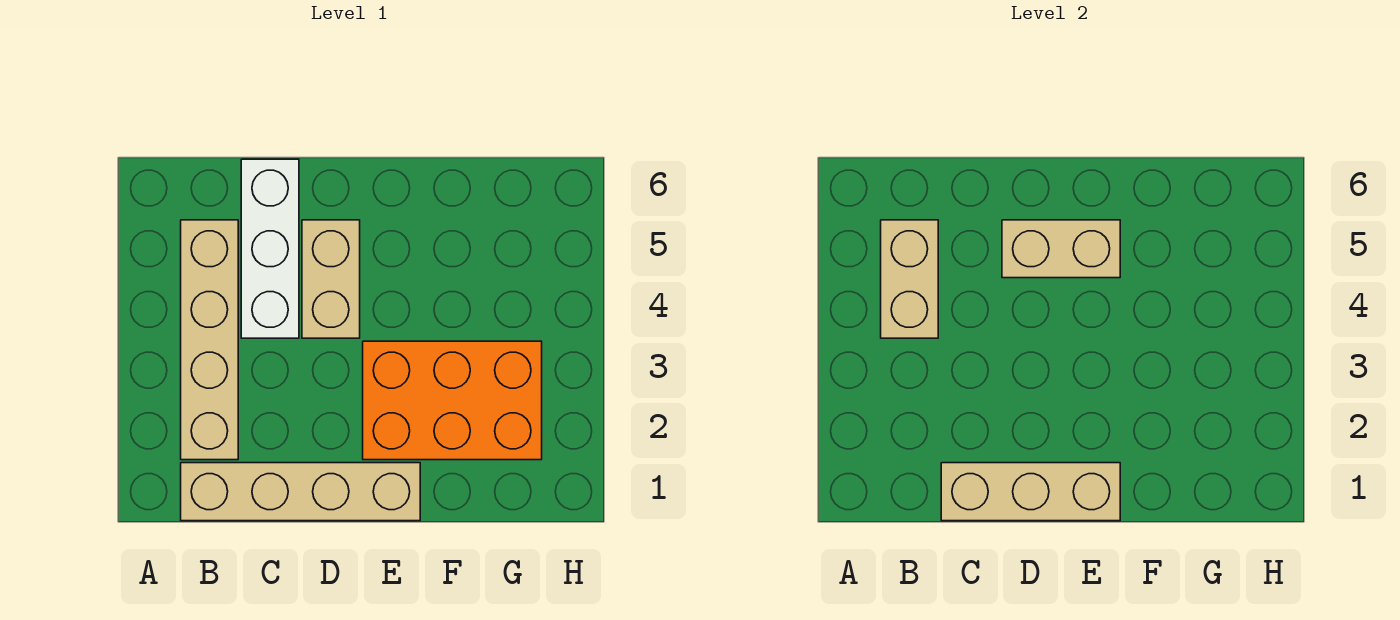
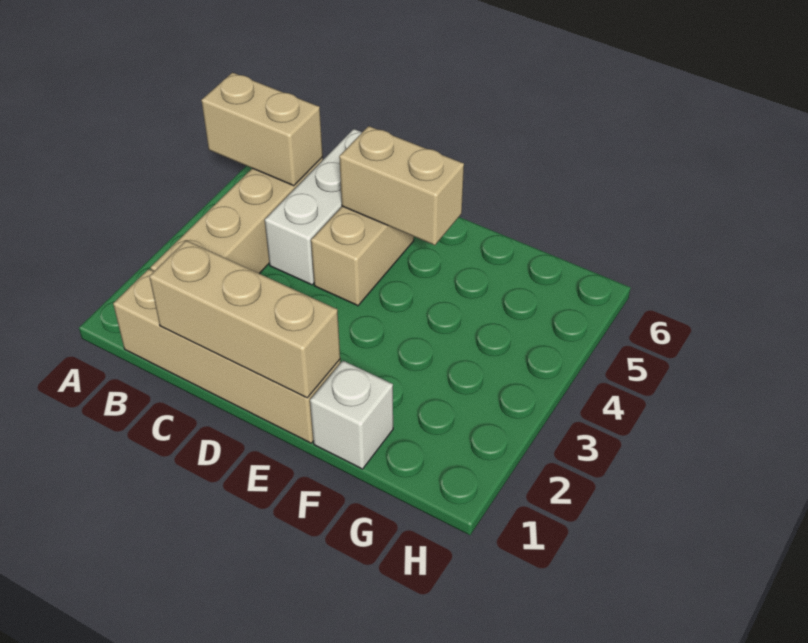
tan 1x2 brick [881,220,938,338] -> tan 1x2 brick turned to [201,73,323,186]
orange 2x3 brick [363,341,542,460] -> none
none -> white 1x1 brick [310,361,393,469]

